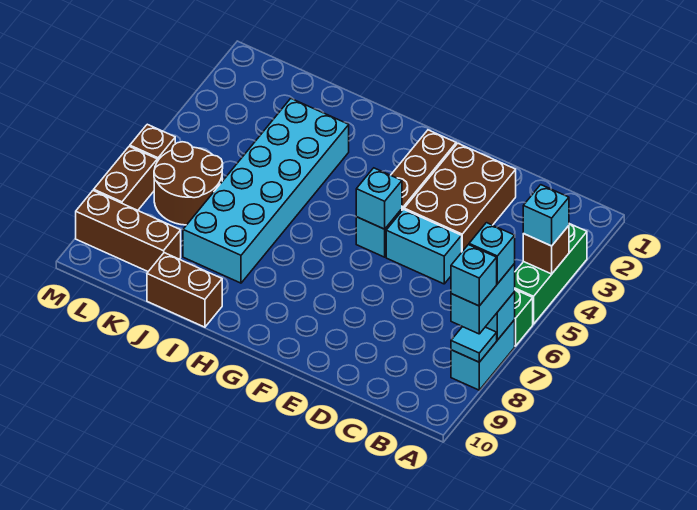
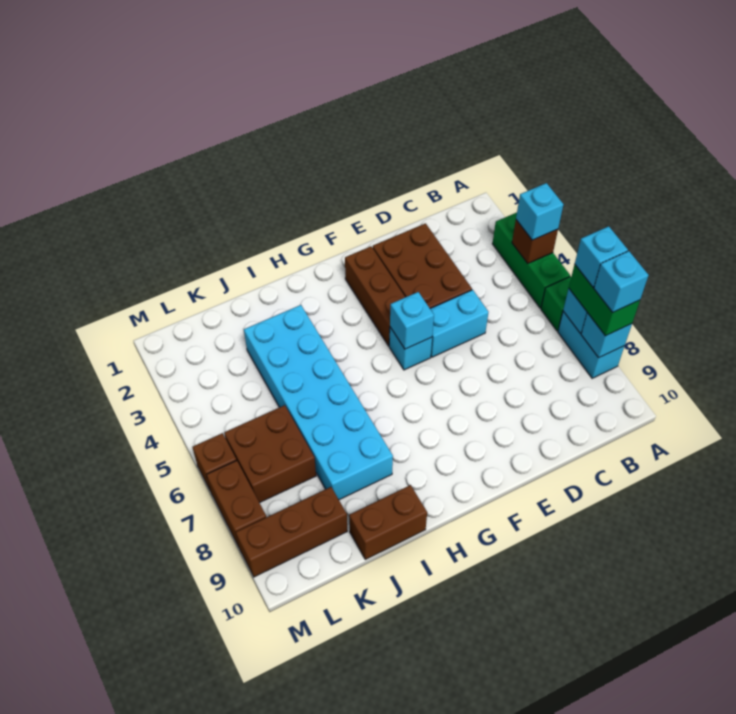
cyan 1x2 brick [451,264,515,334] -> green 1x2 brick [569,264,640,336]
cyan 1x1 tile [451,327,497,362] -> cyan 1x1 brick [581,313,632,358]
brown 2x2 round brick [154,142,223,225] -> brown 2x2 brick [224,405,316,503]

